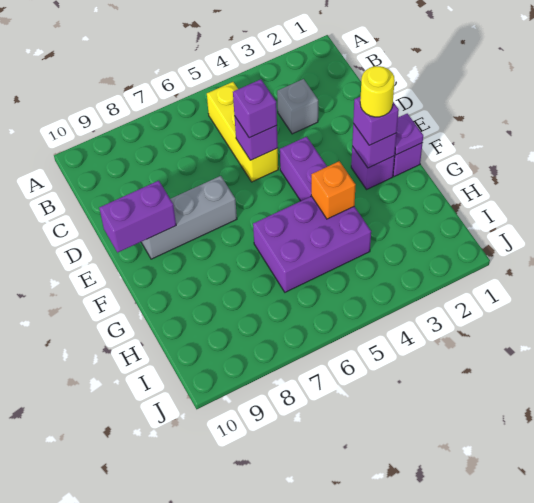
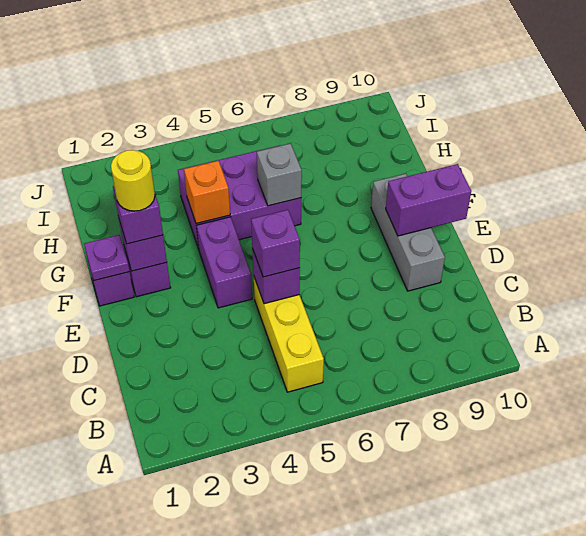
grey 1x1 brick [277,79,318,134] -> grey 1x1 brick moved to [257,143,302,206]
grey 1x3 brick [141,176,237,259] -> grey 1x3 brick turned to [371,174,445,291]

